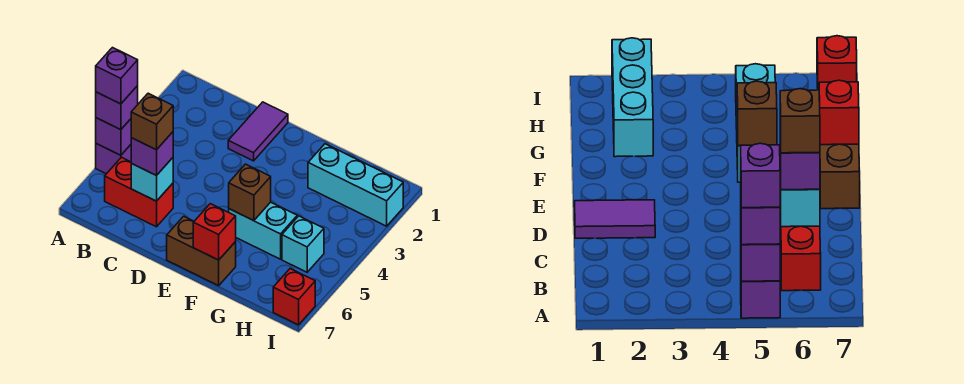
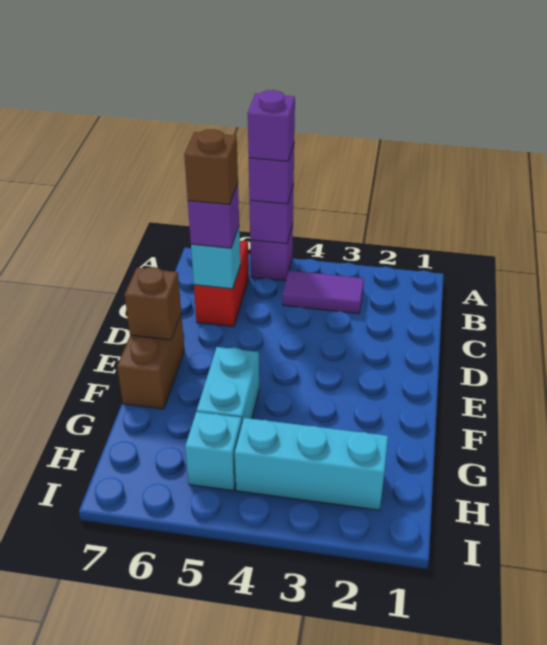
purple 1x2 tile [228,102,288,161] -> purple 1x2 tile moved to [283,271,364,314]
brown 1x1 brick [229,164,271,221] -> brown 1x1 brick moved to [125,267,181,340]
red 1x1 brick [193,204,236,260] -> none
cyan 1x3 brick [308,144,403,226] -> cyan 1x3 brick turned to [235,418,388,510]
red 1x1 brick [273,269,315,325] -> none

